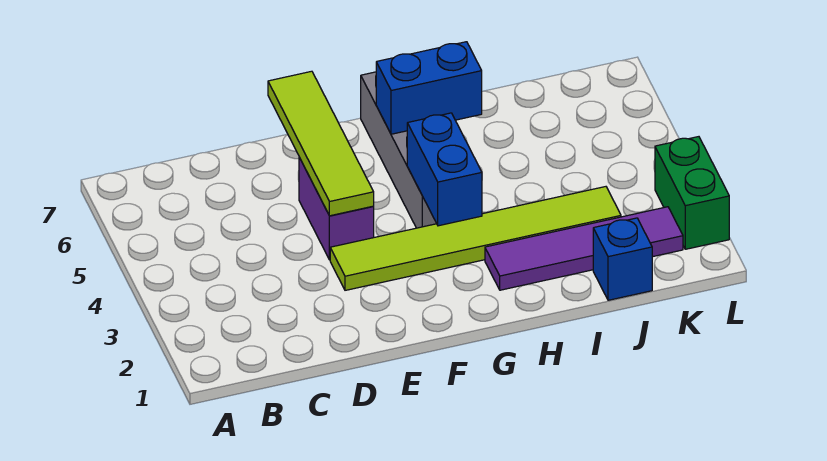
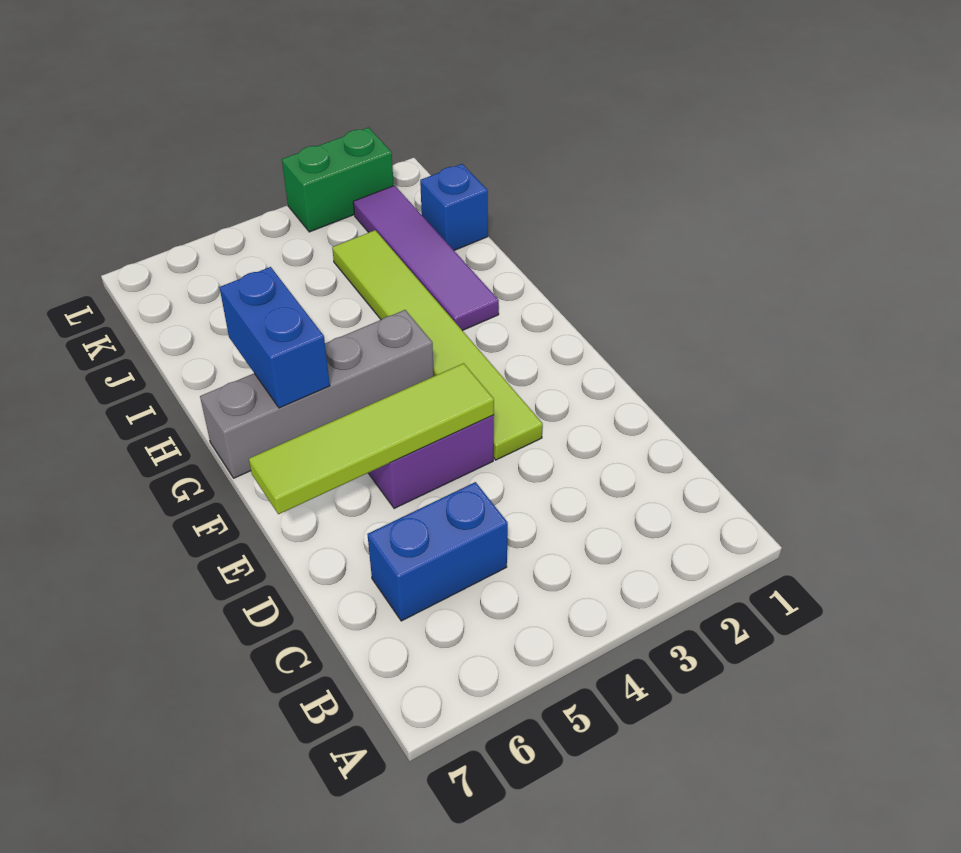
blue 1x2 brick [407,113,482,226] -> blue 1x2 brick moved to [367,482,508,621]

